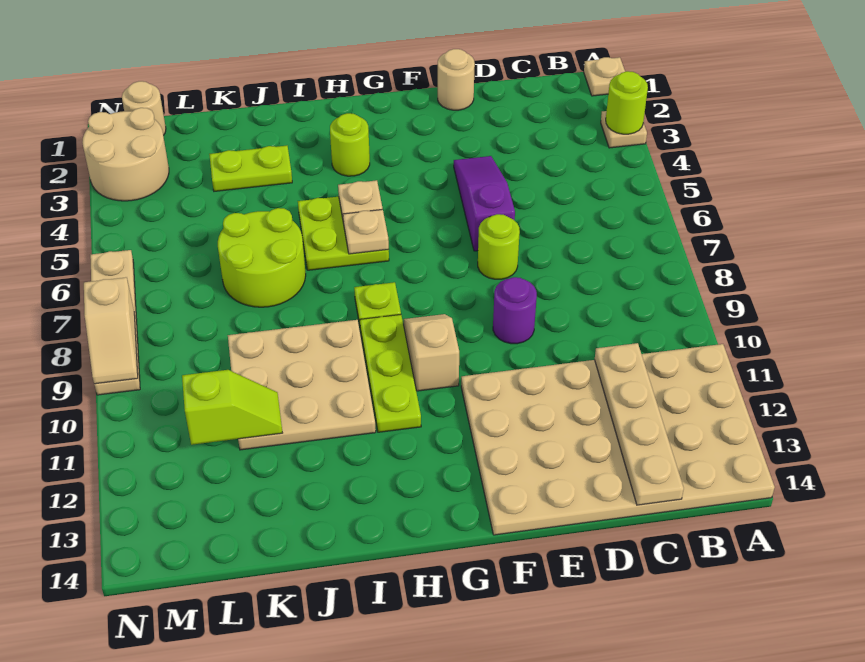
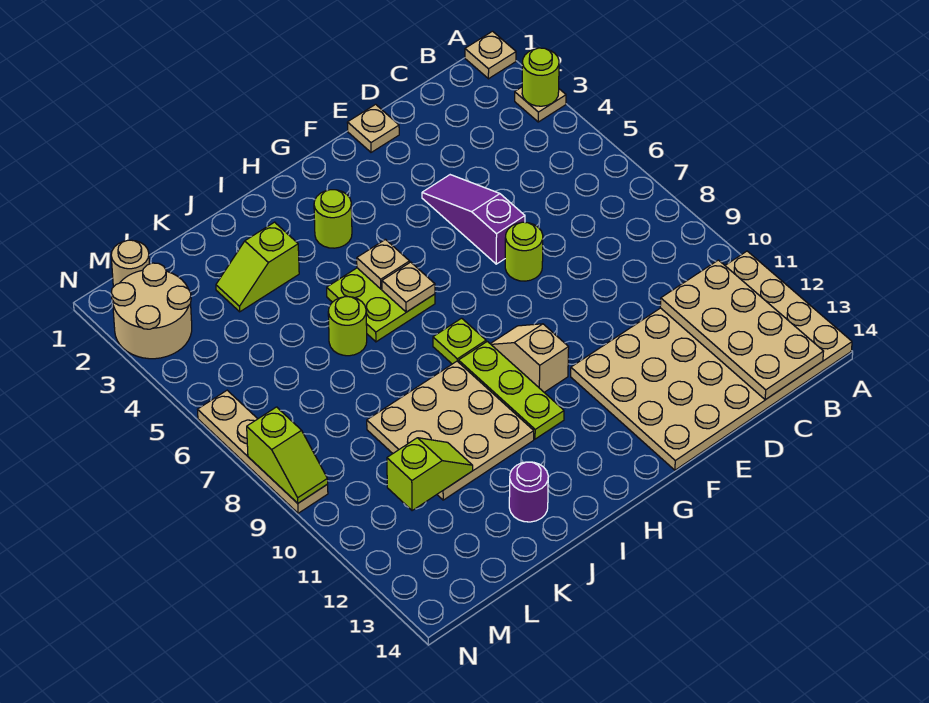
tan 1x4 plate [595,343,684,505] -> tan 2x4 plate [660,260,824,400]
tan 1x1 round brick [438,49,475,110] -> tan 1x1 plate [347,104,399,152]
purple 1x1 round brick [493,277,537,344] -> purple 1x1 round brick moved to [509,462,548,522]
lime 1x2 plate [209,146,292,191] -> lime 1x2 slope [216,222,299,312]
lime 2x2 round brick [218,208,306,307] -> lime 1x1 round brick [328,297,367,356]
tan 1x2 slope [84,277,138,384] -> lime 1x2 slope [247,407,328,503]

